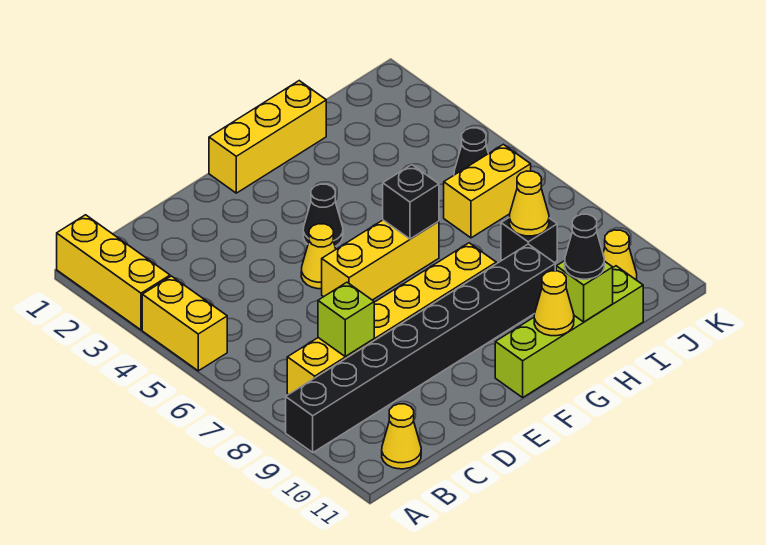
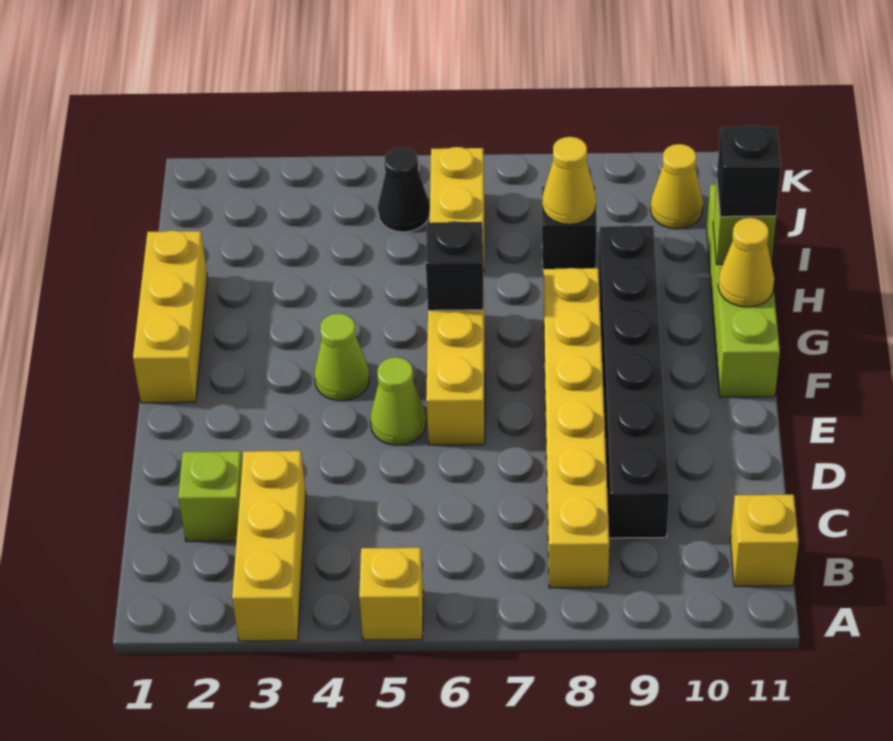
yellow 1x3 brick [57,215,170,330] -> yellow 1x3 brick turned to [232,451,306,641]
yellow 1x2 brick [142,276,227,371] -> yellow 1x1 brick [359,548,423,640]
black 1x8 brick [286,244,555,452] -> black 1x6 brick [598,225,669,538]
yellow 1x1 cone [382,404,421,469] -> yellow 1x1 brick [730,495,798,586]
lime 1x1 brick [318,282,374,357] -> lime 1x1 brick moved to [178,451,242,542]
yellow 1x1 cone [301,224,336,289] -> lime 1x1 cone [370,357,426,445]
black 1x1 cone [303,184,343,246] -> lime 1x1 cone [314,314,370,401]
black 1x1 cone [565,214,604,279] -> black 1x1 brick [717,125,781,217]

